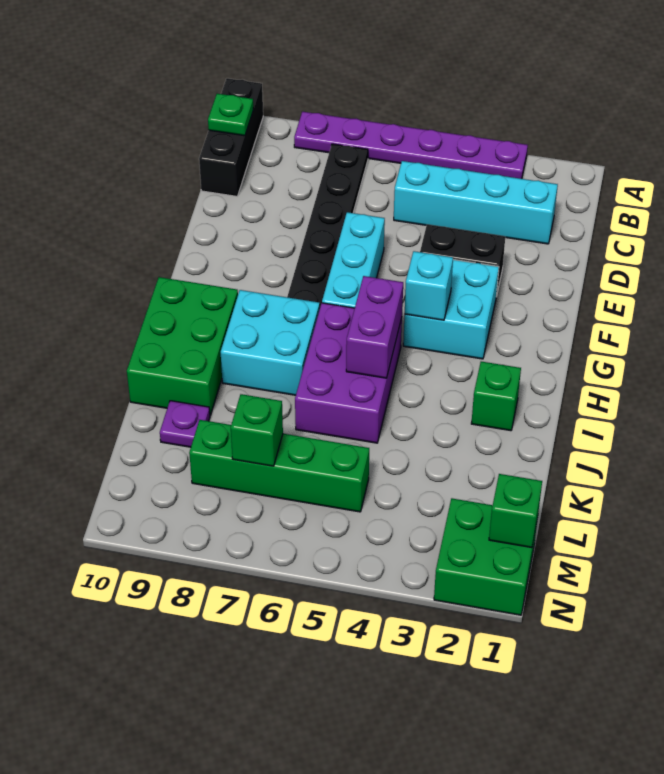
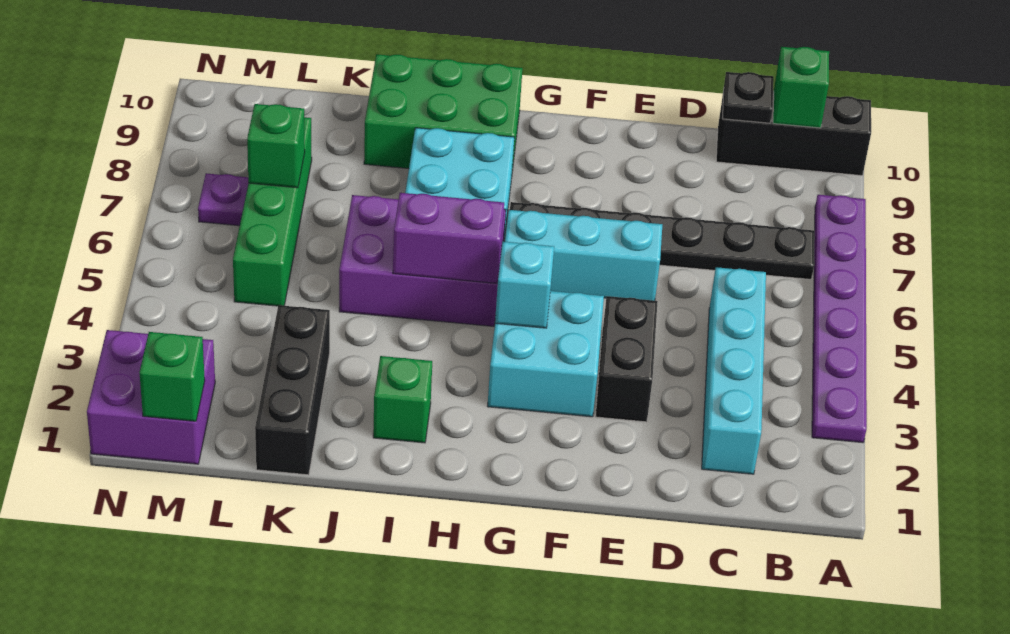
green 1x1 plate [208,94,253,136] -> green 1x1 brick [773,47,829,128]
none -> black 1x1 plate [722,72,774,123]
none -> black 1x3 brick [255,305,330,475]
purple 1x1 plate [160,401,210,447] -> purple 1x1 plate moved to [198,173,248,226]
green 2x2 brick [434,498,538,615] -> purple 2x2 brick [87,330,215,464]

